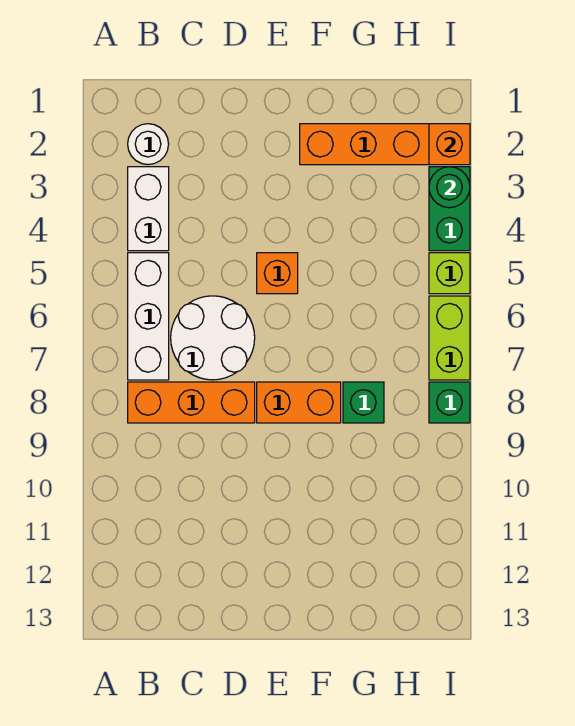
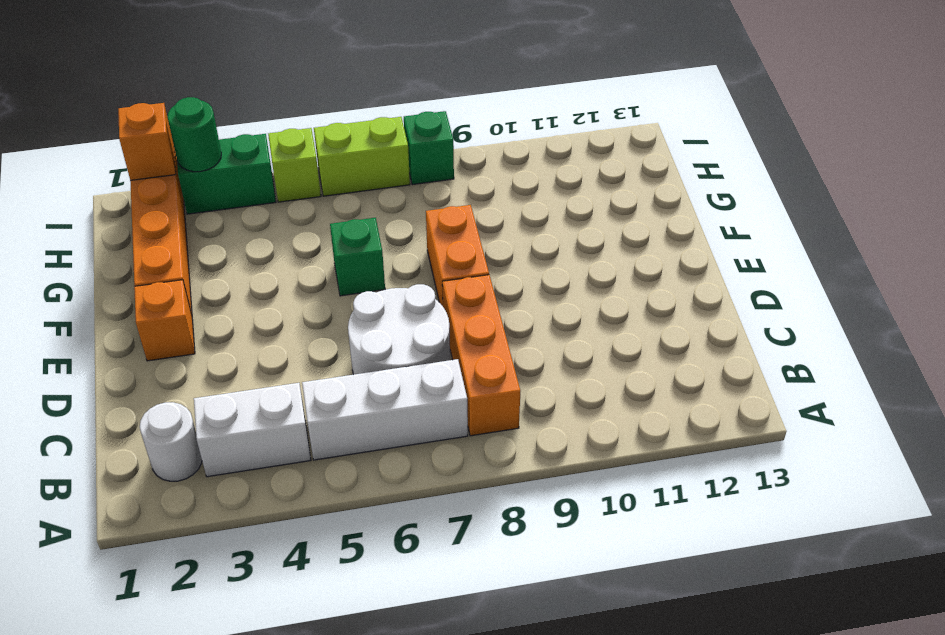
orange 1x1 brick [257,253,298,294] -> orange 1x1 brick moved to [134,280,195,361]
green 1x1 brick [343,382,384,423] -> green 1x1 brick moved to [330,218,385,296]

